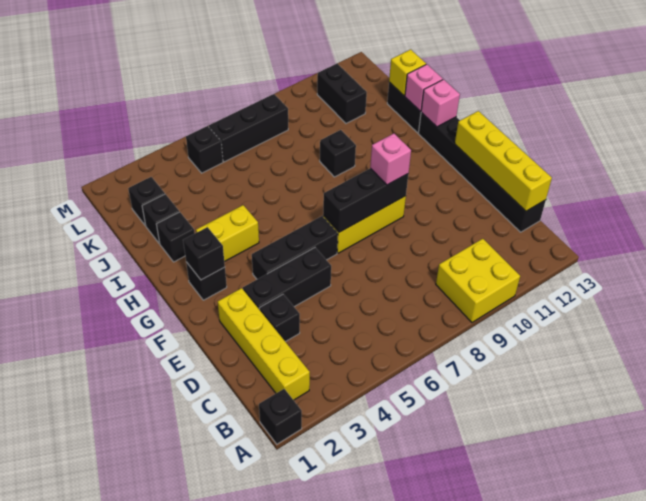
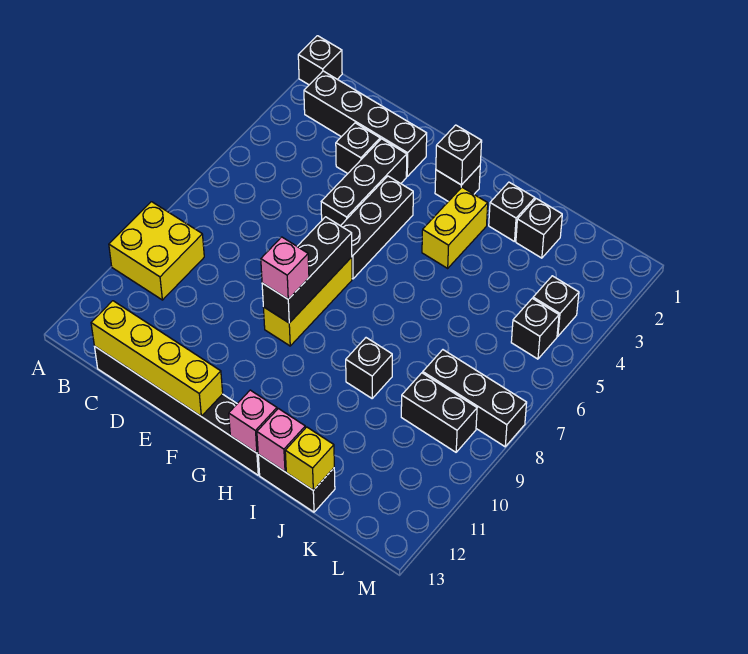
yellow 1x4 brick [218,288,310,400] -> black 1x4 brick [304,71,427,176]
black 1x1 brick [128,177,165,226] -> black 1x1 brick moved to [533,276,579,336]
black 1x2 brick [317,64,367,123] -> black 1x2 brick moved to [401,373,477,452]
black 1x3 brick [209,94,288,162] -> black 1x3 brick turned to [423,350,527,447]

